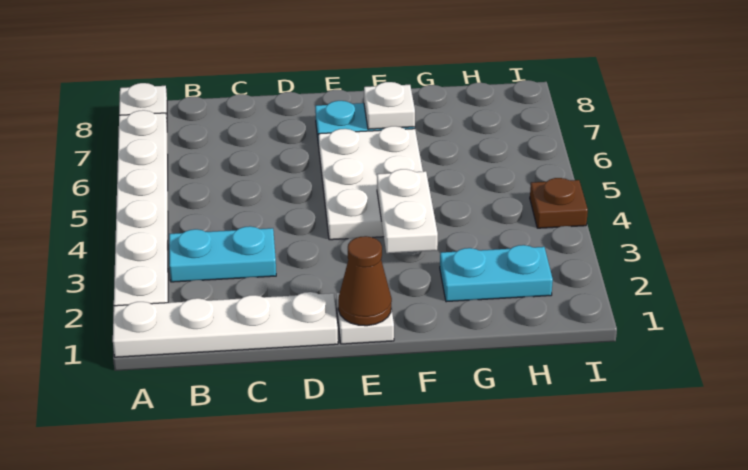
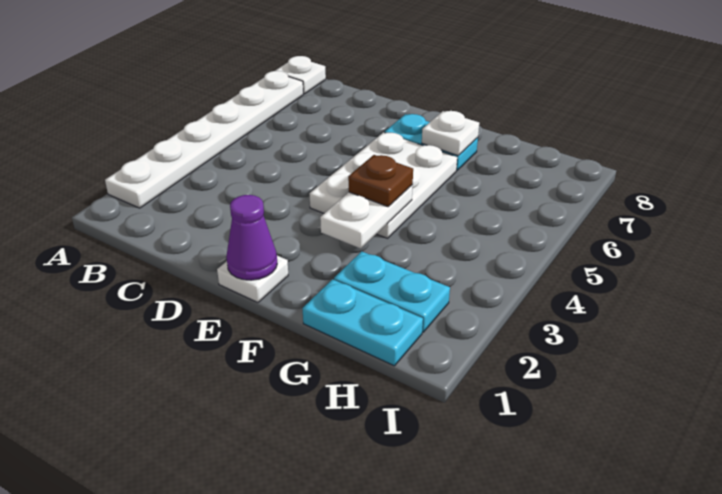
white 1x4 plate [113,292,338,357] -> none
cyan 1x2 plate [169,226,276,282] -> cyan 1x2 plate moved to [302,279,423,366]
brown 1x1 cone [338,236,392,326] -> purple 1x1 cone [226,195,277,280]
brown 1x1 plate [530,178,588,228] -> brown 1x1 plate moved to [348,155,413,207]

